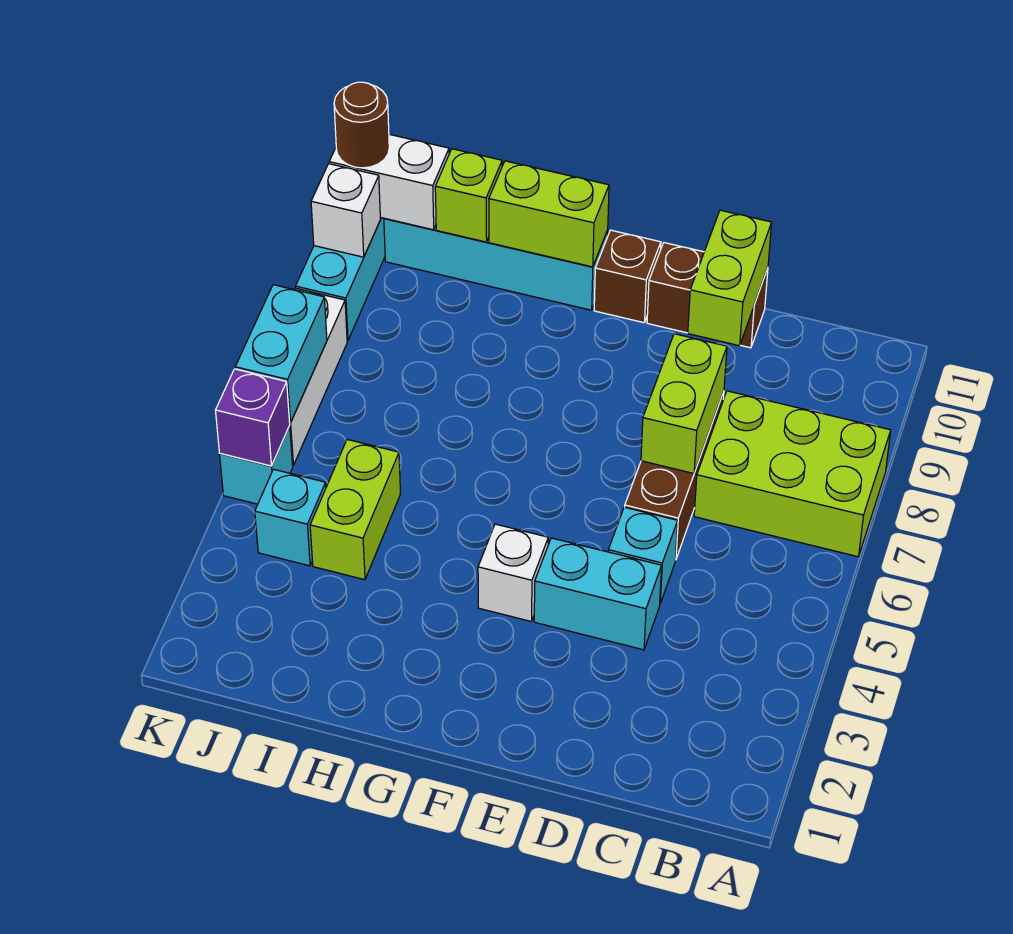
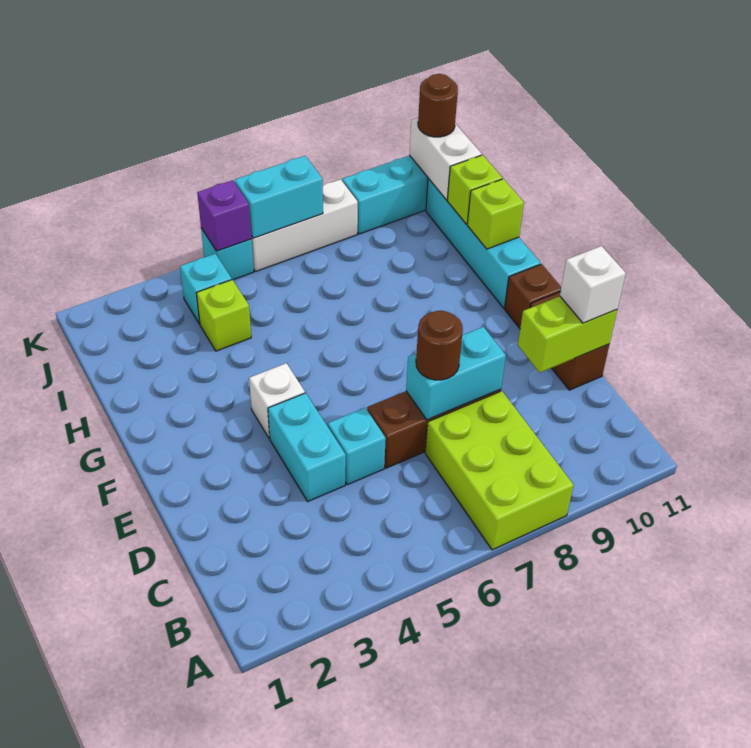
lime 1x2 brick [641,334,727,473] -> cyan 1x2 brick [406,327,506,420]
none -> brown 1x1 round brick [416,311,463,380]
lime 1x2 brick [489,161,609,267] -> lime 1x1 brick [467,179,524,249]
lime 1x2 brick [310,440,400,580] -> lime 1x1 brick [196,280,251,351]
white 1x1 brick [311,164,380,257] -> white 1x1 brick moved to [560,246,626,323]

